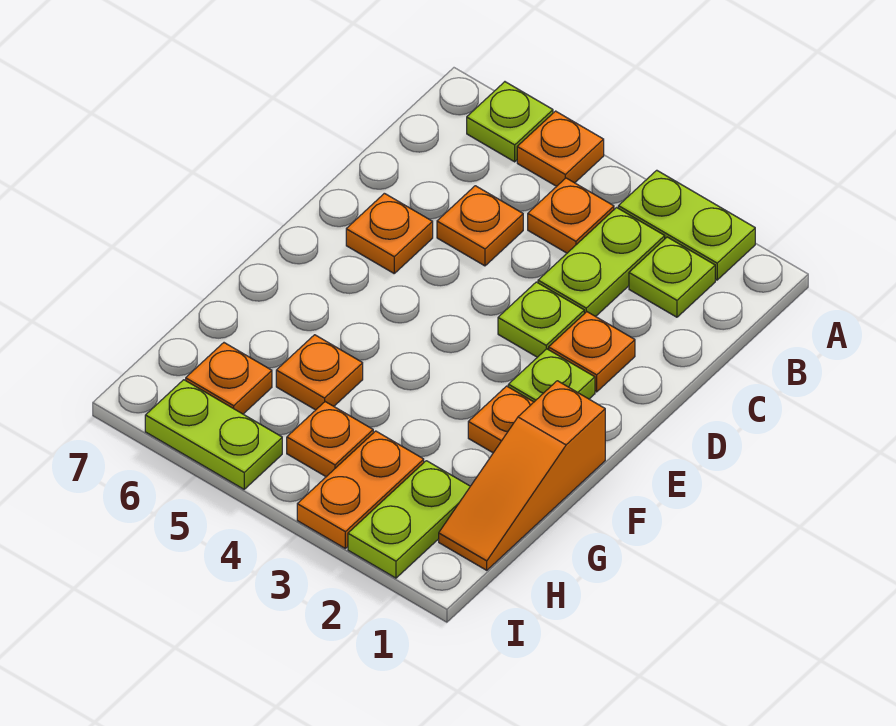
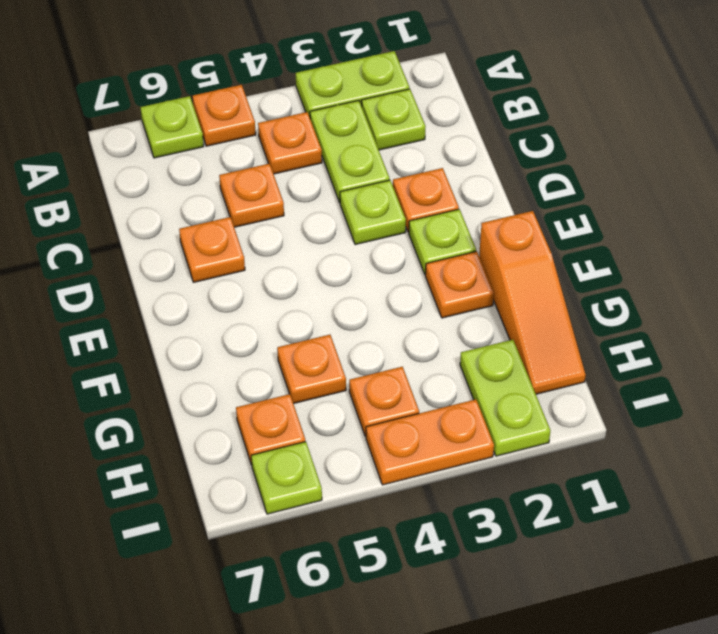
orange 1x2 plate [297,431,424,548] -> orange 1x2 plate turned to [366,399,494,485]
lime 1x2 plate [145,380,282,489] -> lime 1x1 plate [251,442,322,514]

